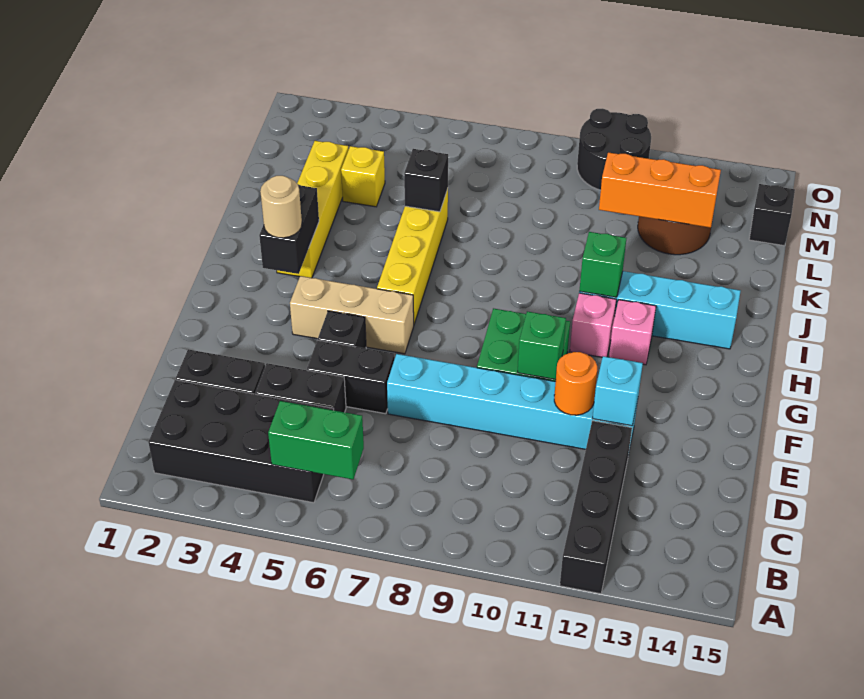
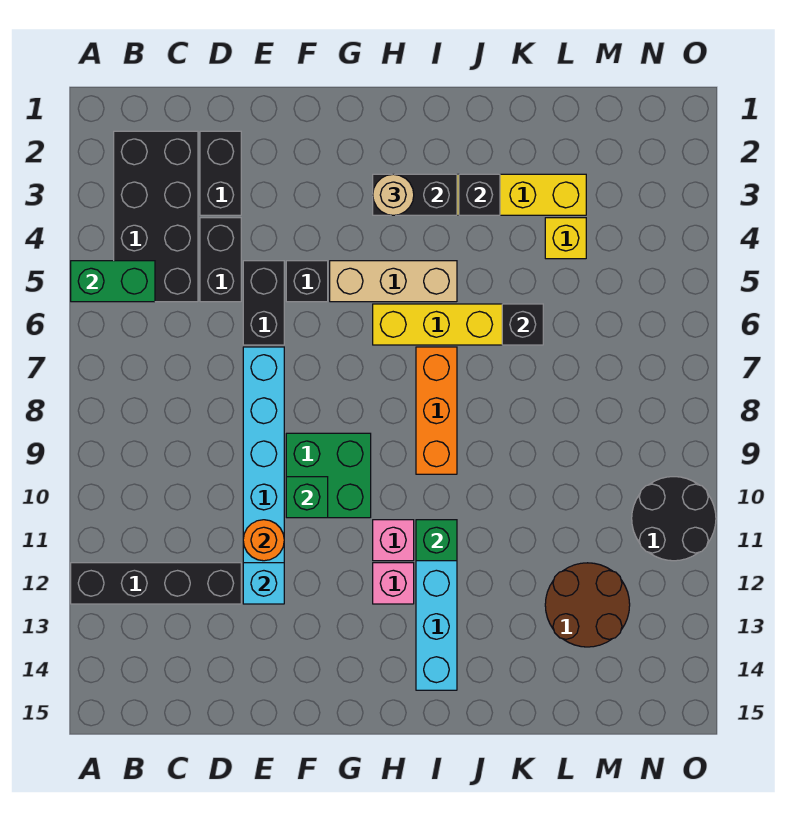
green 1x2 brick [268,401,364,479] -> green 1x2 brick turned to [71,261,155,302]
tan 1x3 brick [290,276,414,354] -> tan 1x3 brick turned to [330,261,457,302]
orange 1x3 brick [599,152,721,228] -> orange 1x3 brick moved to [416,347,457,474]
black 1x1 brick [749,184,795,246] -> black 1x1 brick moved to [459,174,500,215]

